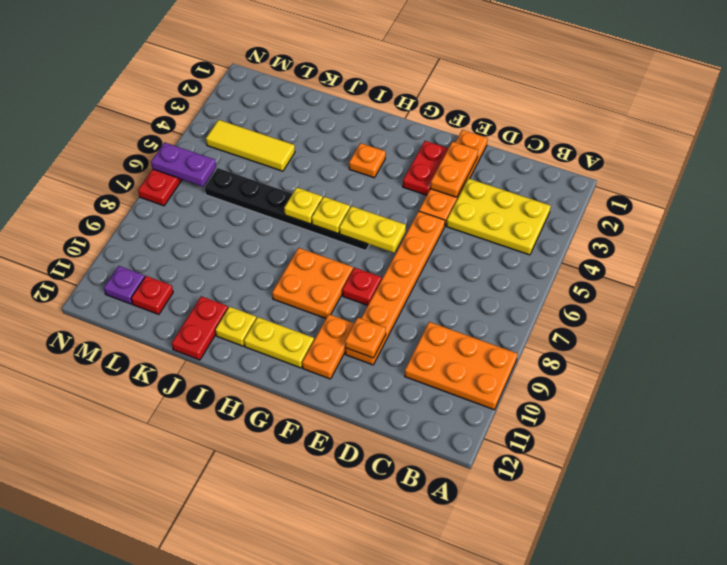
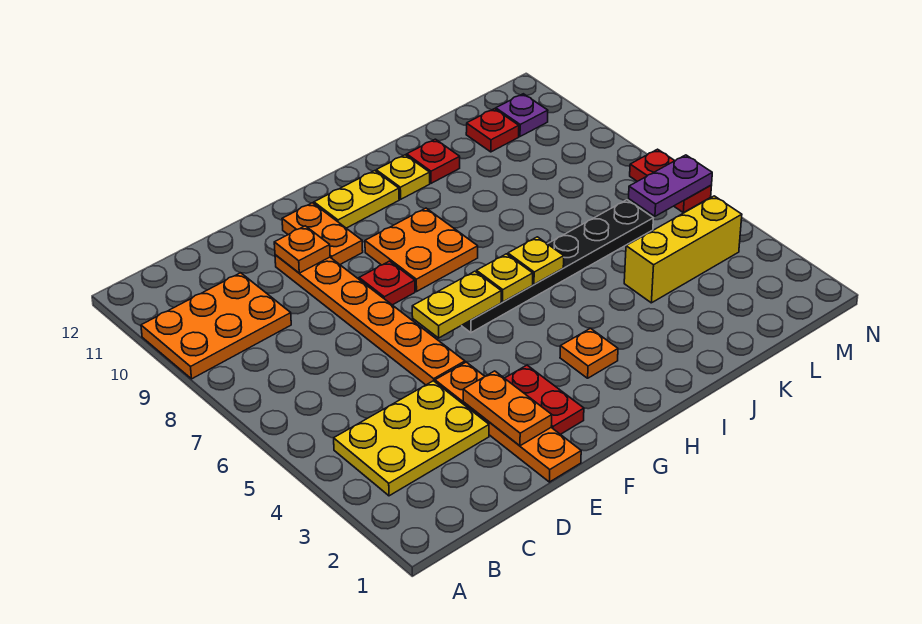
red 1x2 plate [172,296,228,360] -> red 1x1 plate [407,139,460,183]
yellow 1x3 tile [206,120,295,171] -> yellow 1x3 brick [624,196,742,303]

